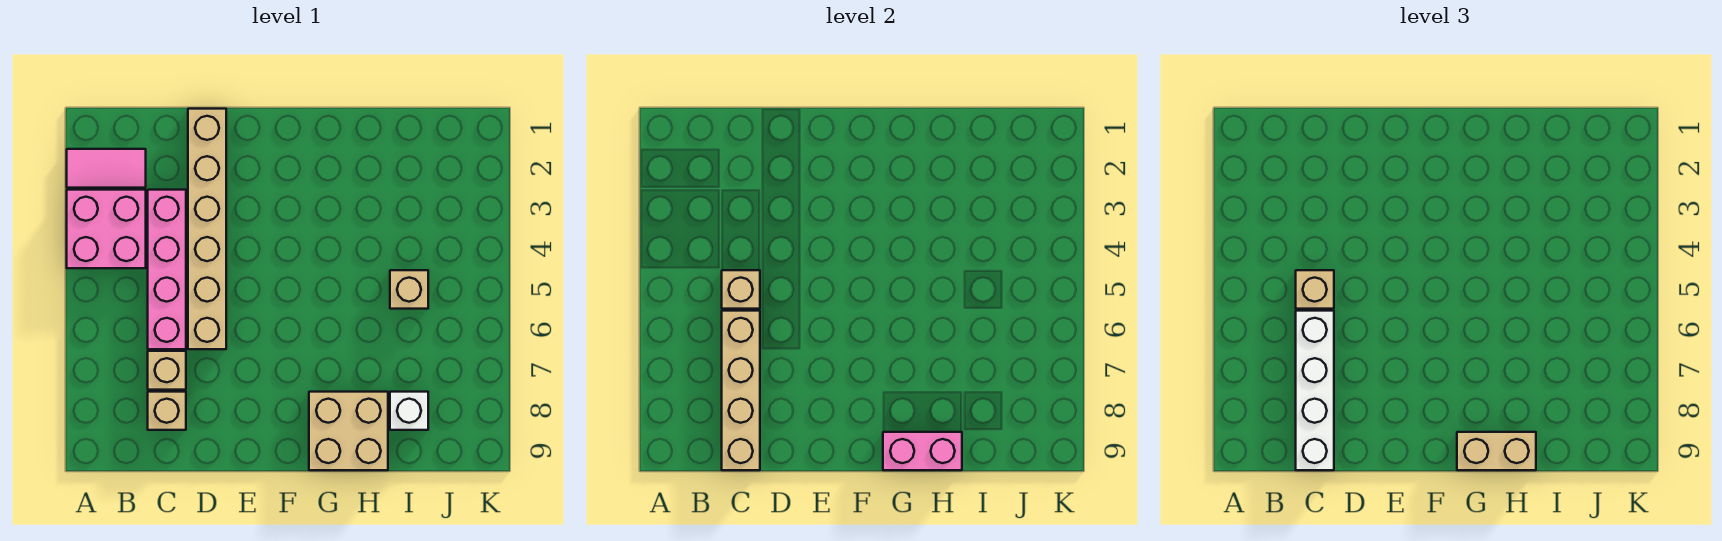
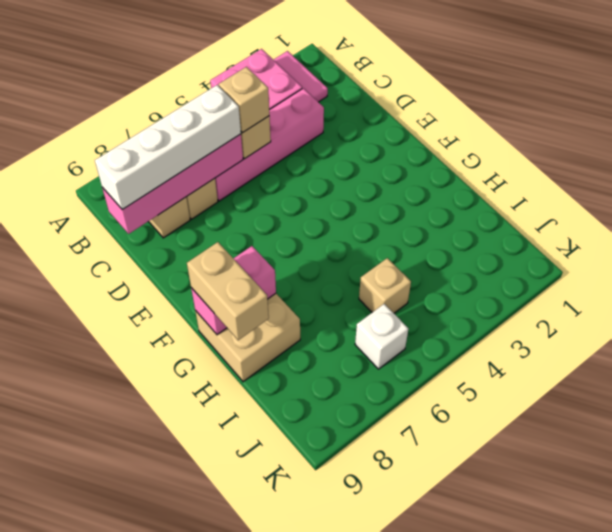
tan 1x4 brick [722,311,760,470] -> pink 1x4 brick [102,134,243,234]
tan 1x6 brick [188,109,226,349] -> none
pink 1x2 brick [883,432,962,470] -> pink 1x2 brick turned to [191,246,276,335]
white 1x1 brick [390,392,428,430] -> white 1x1 brick moved to [355,304,408,369]

